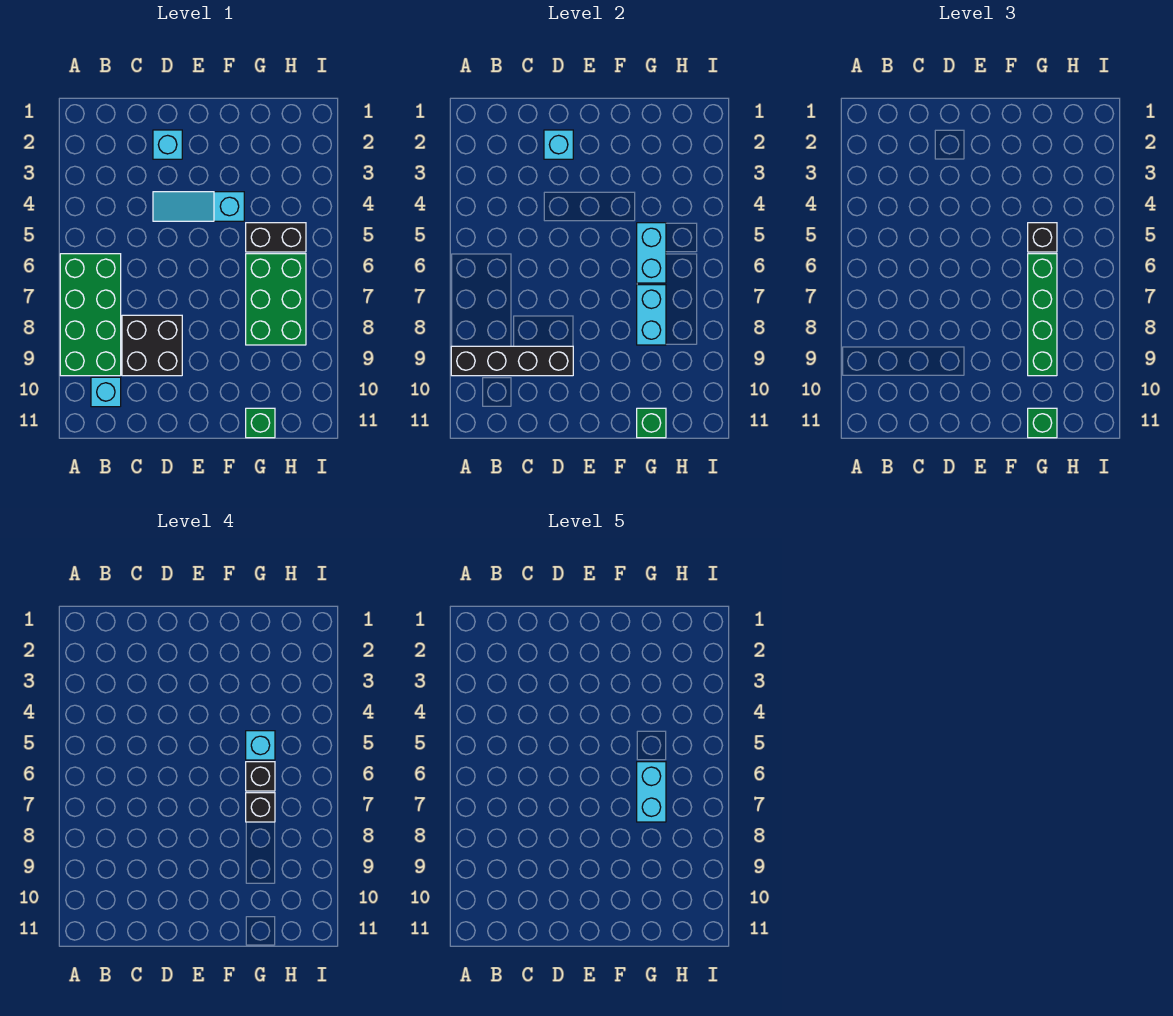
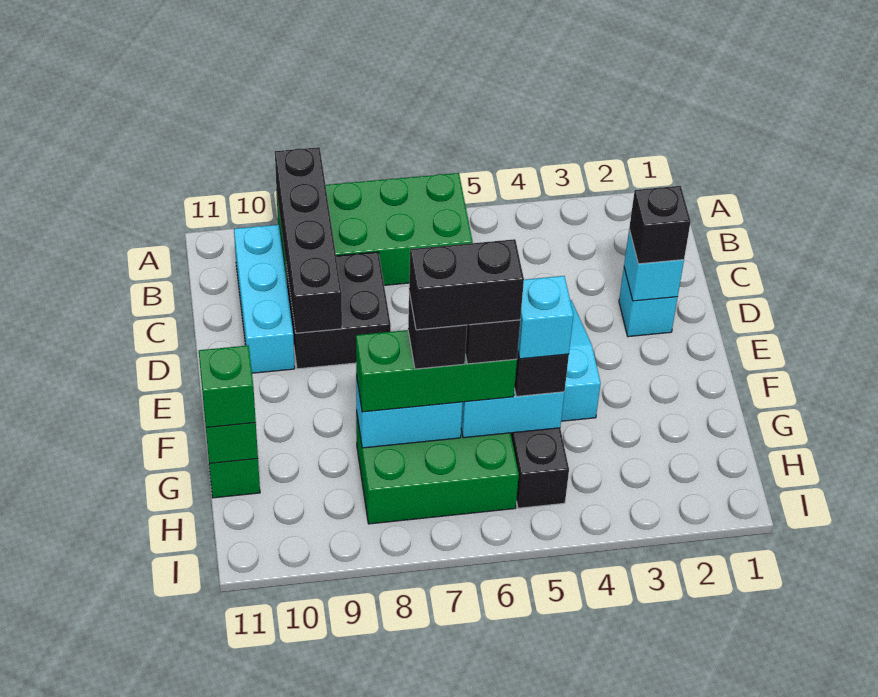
cyan 1x1 brick [91,377,121,407] -> cyan 1x3 brick [234,225,295,373]
none -> black 1x1 brick [629,186,691,264]
green 1x4 brick [1028,254,1057,376] -> green 1x3 brick [356,330,517,412]
cyan 1x2 brick [637,762,666,822] -> black 1x2 brick [409,239,524,330]

